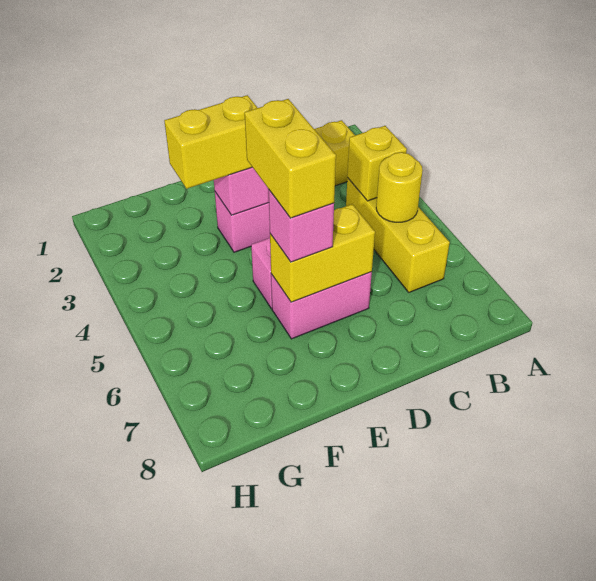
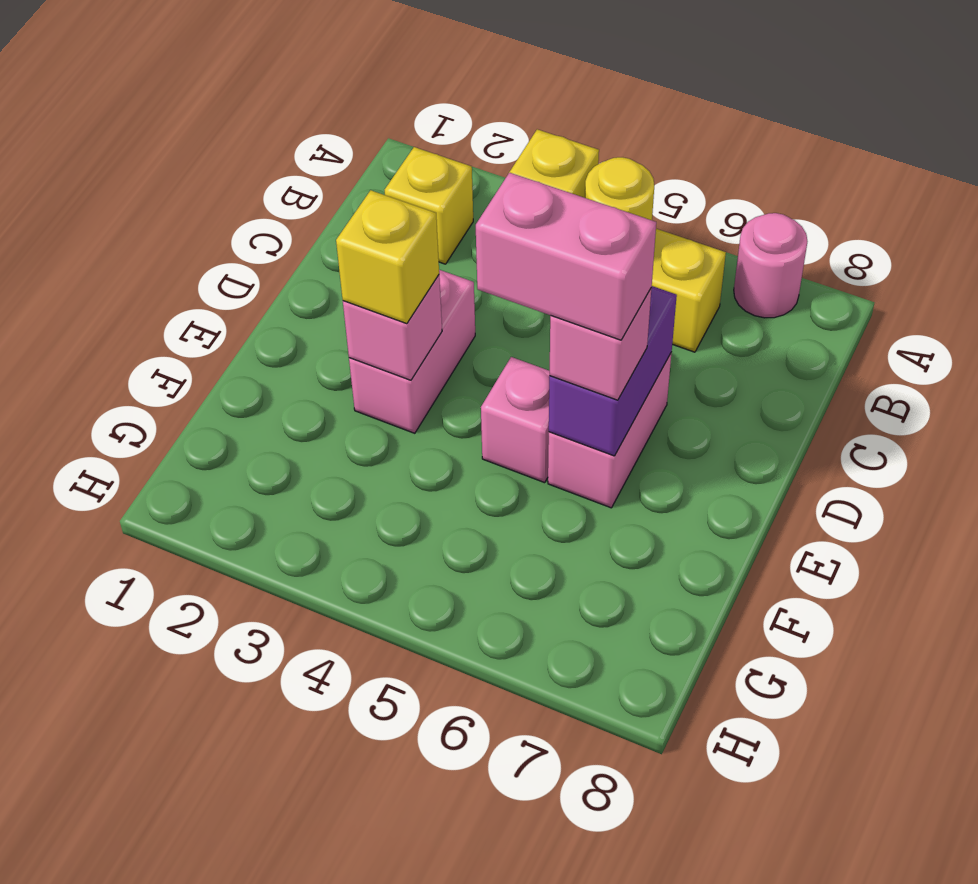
none -> pink 1x1 round brick [734,213,808,318]
yellow 1x2 brick [270,204,375,302] -> purple 1x2 brick [549,286,677,456]
yellow 1x2 brick [164,95,257,189] -> yellow 1x1 brick [336,190,439,324]
yellow 1x2 brick [245,99,336,218] -> pink 1x2 brick [476,173,656,340]

